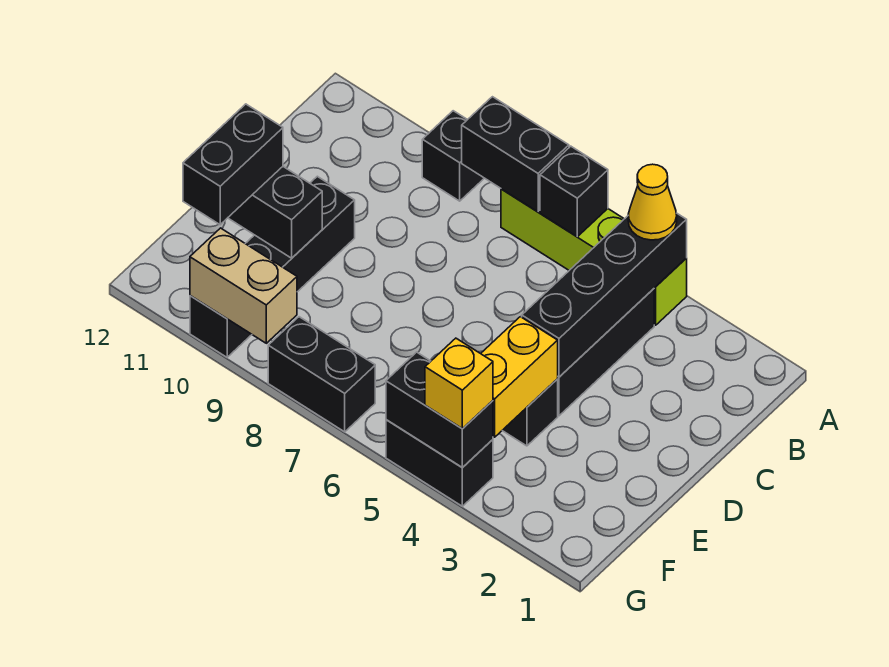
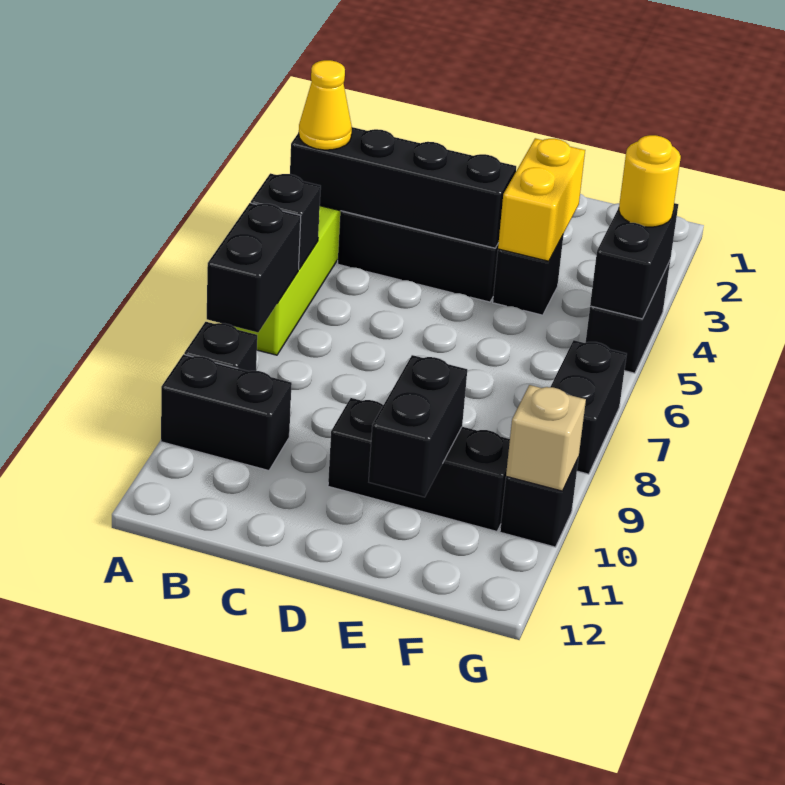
yellow 1x2 brick [481,317,558,437] -> yellow 1x2 brick turned to [498,138,585,261]
black 1x2 brick [183,104,283,225] -> black 1x2 brick moved to [161,354,292,471]
yellow 1x1 brick [425,338,493,428] -> yellow 1x1 round brick [619,135,681,227]
tan 1x2 brick [190,228,297,343] -> tan 1x1 brick [506,385,586,491]

